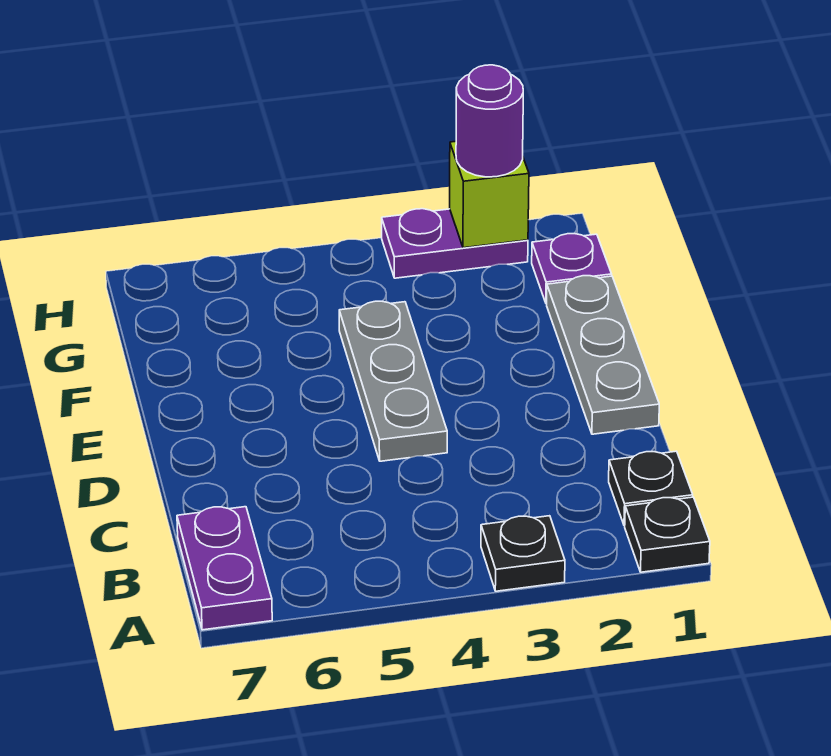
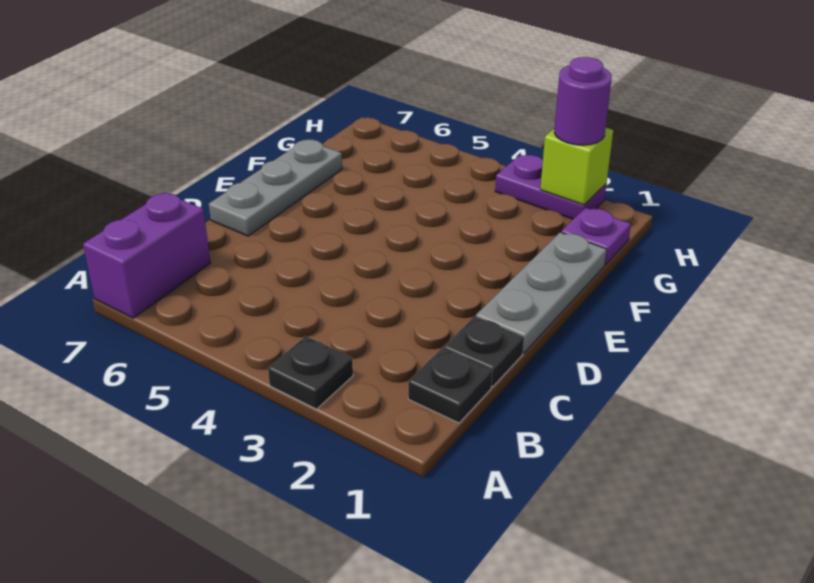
black 1x1 plate [625,497,710,572] -> black 1x1 plate moved to [443,316,524,387]
purple 1x2 plate [177,507,272,630] -> purple 1x2 brick [83,193,210,318]
grey 1x3 plate [339,301,447,461] -> grey 1x3 plate moved to [209,140,342,236]

